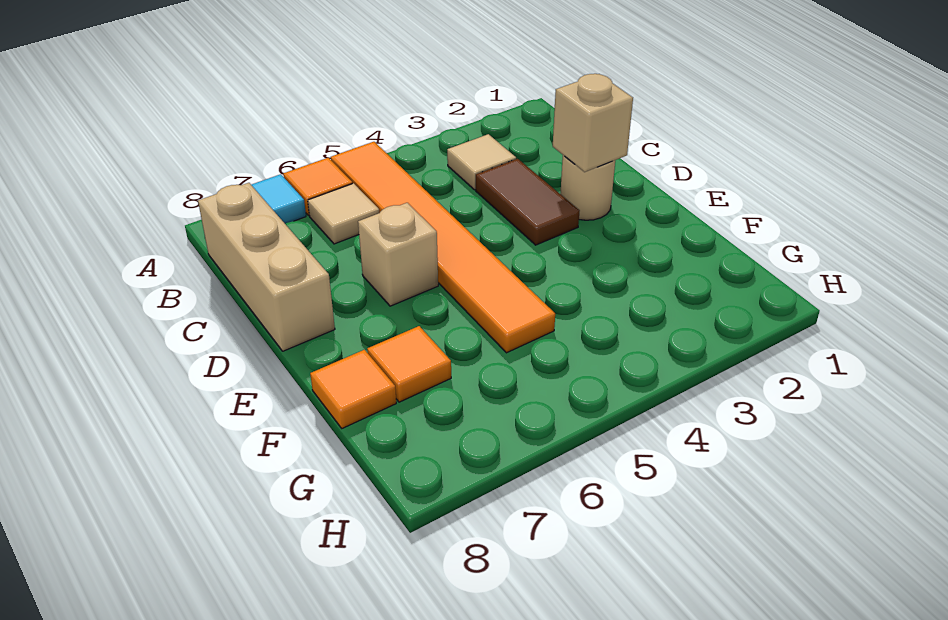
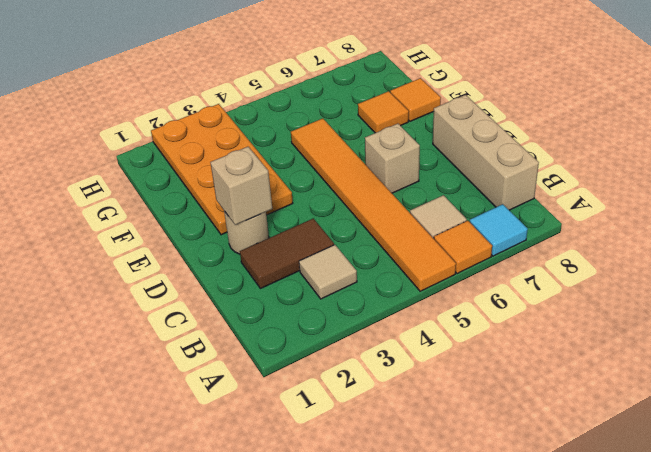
brown 1x2 tile [476,159,580,245] -> brown 1x2 tile turned to [240,218,334,289]
none -> orange 2x4 plate [151,104,293,235]

